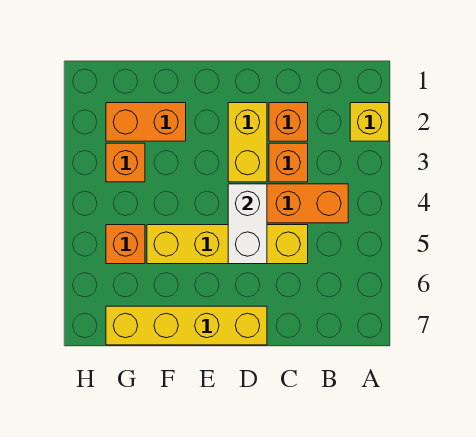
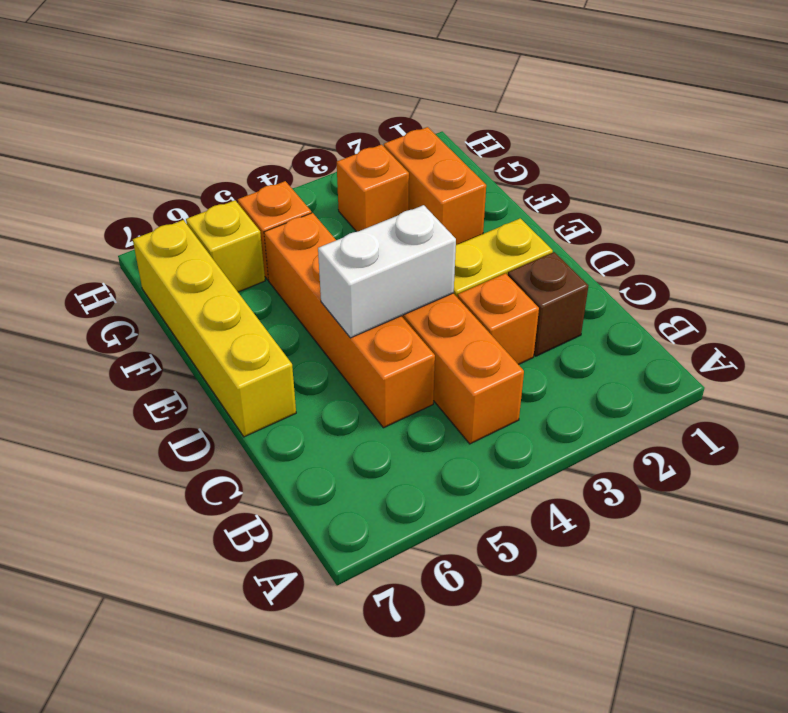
yellow 1x1 brick [350,103,389,141] -> yellow 1x1 brick moved to [186,200,265,292]
orange 1x1 brick [269,103,308,141] -> brown 1x1 brick [508,252,588,356]
yellow 1x4 brick [147,225,308,264] -> orange 1x4 brick [264,213,435,428]

